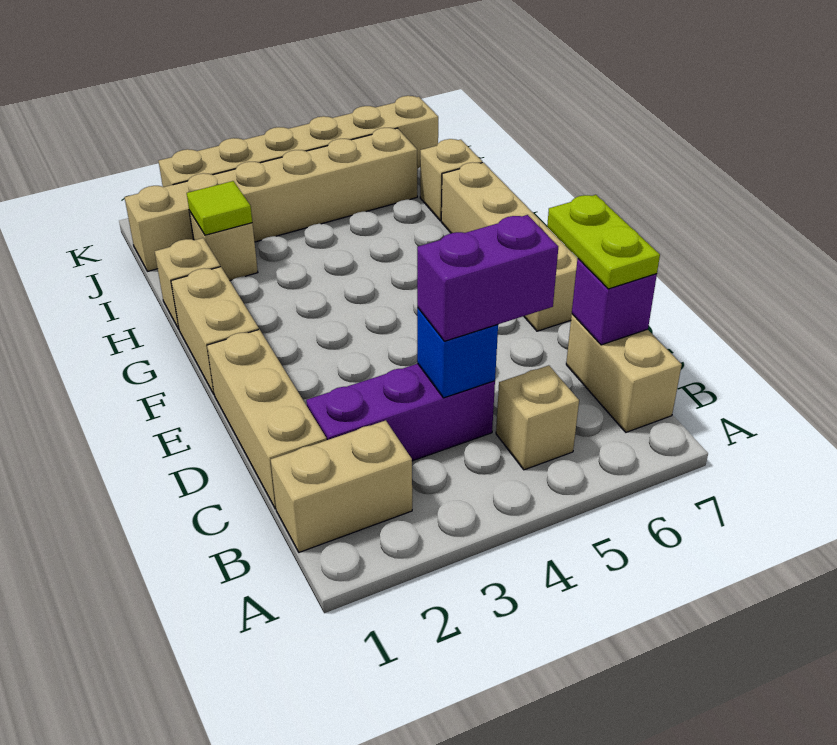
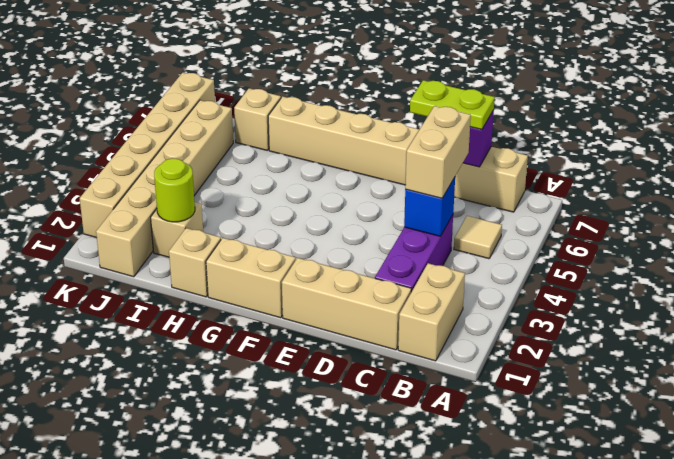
tan 1x1 brick [496,365,579,470] -> tan 1x1 tile [454,216,502,259]
purple 1x2 brick [417,215,558,341] -> tan 1x2 brick [405,106,471,198]
lime 1x1 tile [187,181,252,235] -> lime 1x1 round brick [154,158,195,222]

